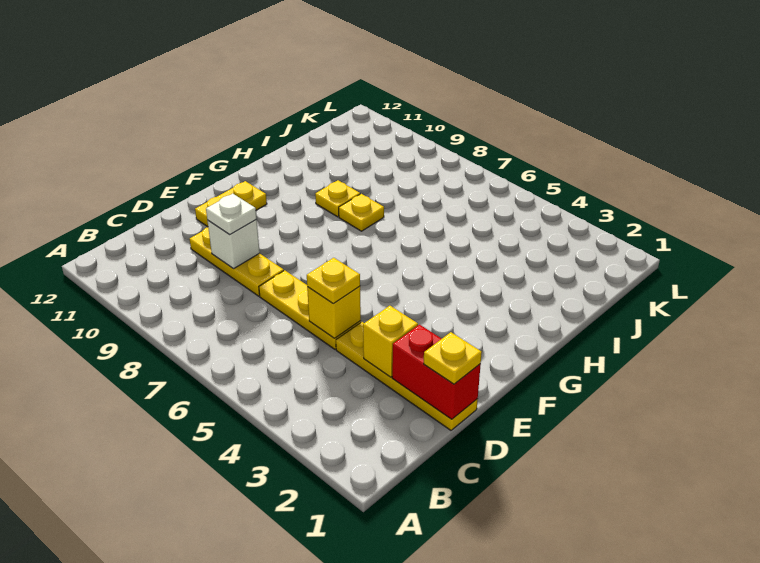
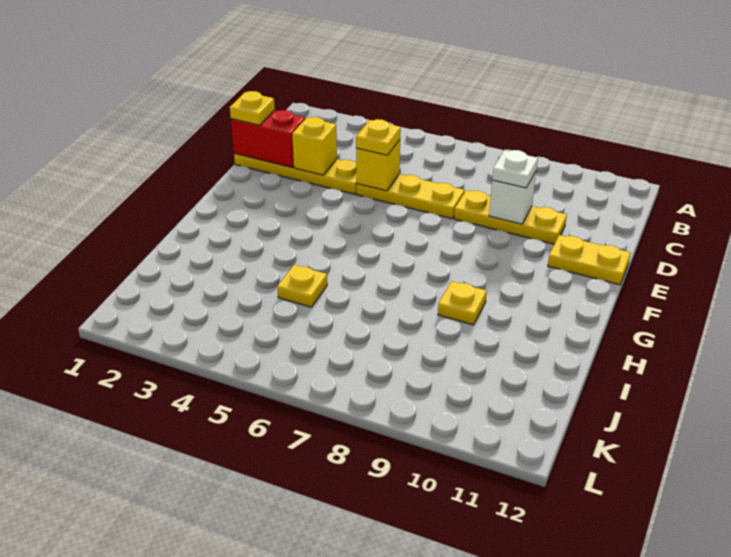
yellow 1x2 plate [195,181,267,227] -> yellow 1x2 plate turned to [548,235,630,285]
yellow 1x1 plate [339,194,384,231] -> yellow 1x1 plate moved to [277,265,327,307]

